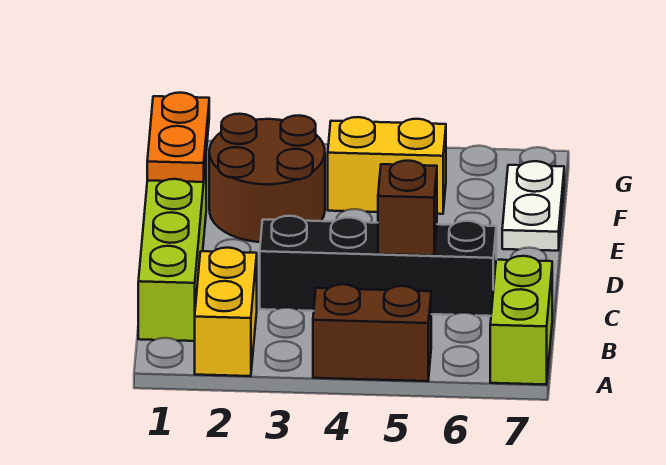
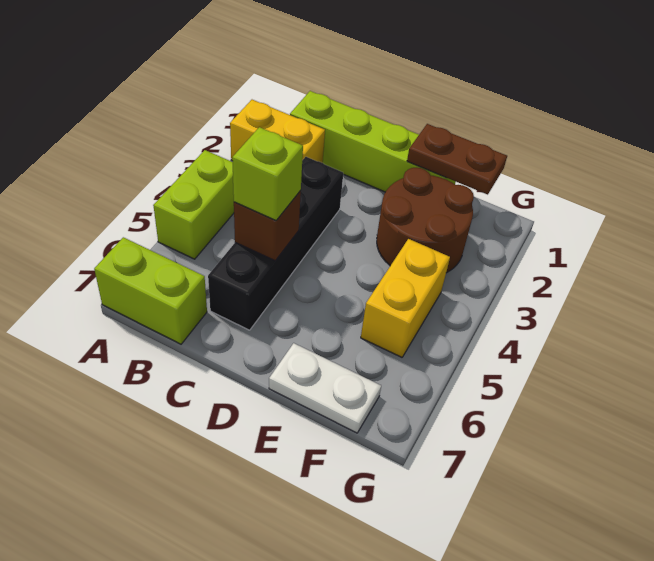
brown 1x2 brick [313,284,431,381] -> lime 1x2 brick [153,150,234,259]
none -> lime 1x1 brick [232,127,303,220]
orange 1x2 plate [147,93,209,182] -> brown 1x2 plate [407,124,507,195]

